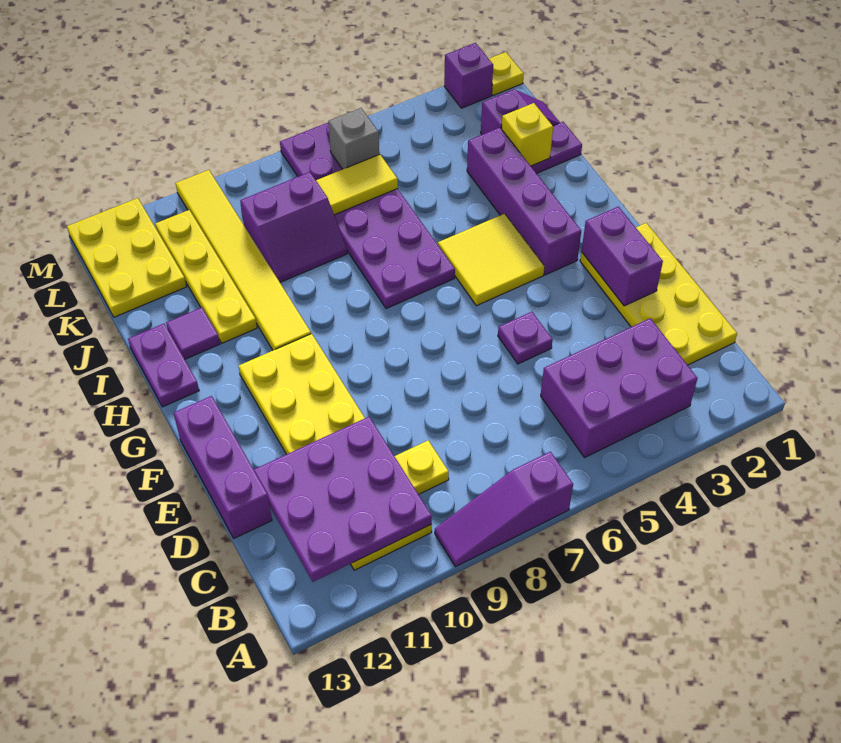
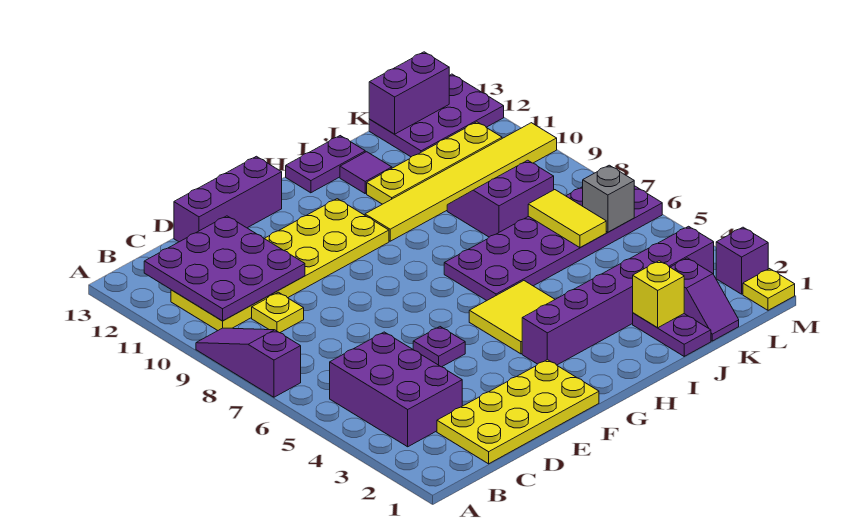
purple 1x2 brick [582,207,663,306] -> purple 1x2 brick moved to [369,52,449,134]
purple 1x4 brick [467,127,581,275] -> purple 1x6 brick [522,226,714,365]
purple 2x2 slope [240,172,347,282] -> purple 2x2 slope turned to [447,160,554,237]
yellow 2x3 plate [67,198,186,317] -> purple 2x3 plate [369,74,504,157]

